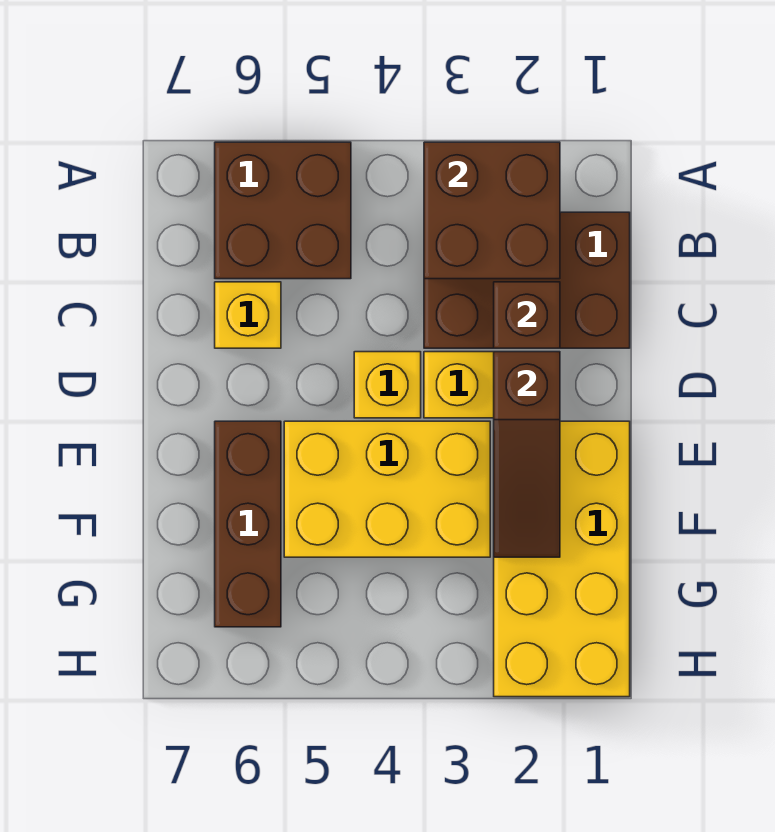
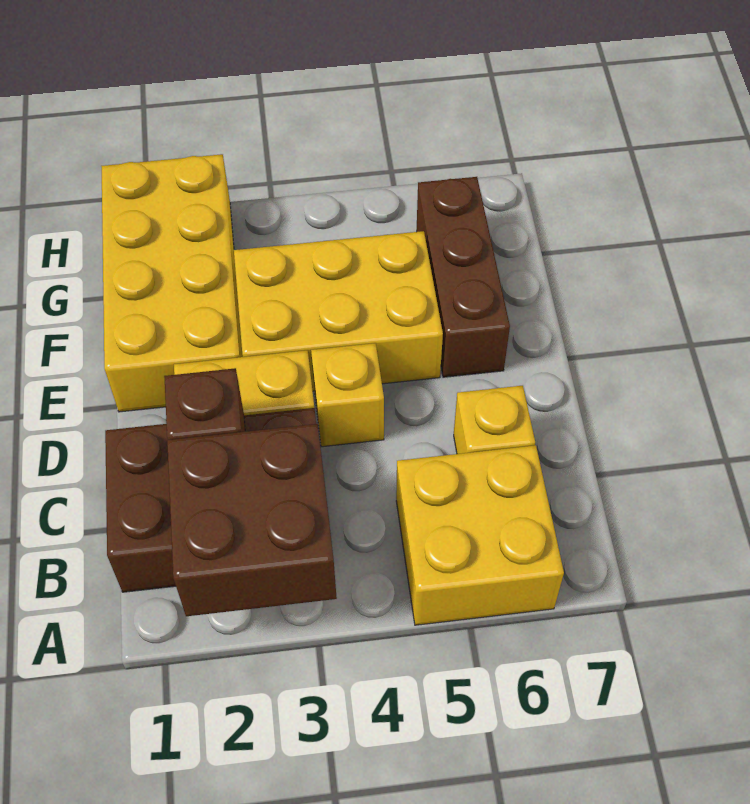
brown 2x2 brick [215,142,351,279] -> yellow 2x2 brick [396,445,564,625]
brown 1x3 slope [494,352,560,557] -> none

